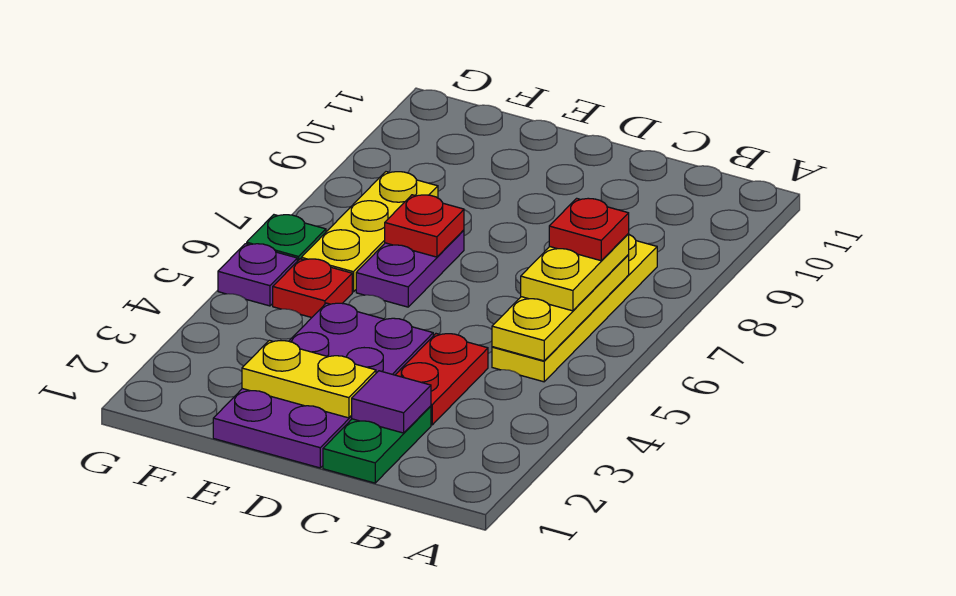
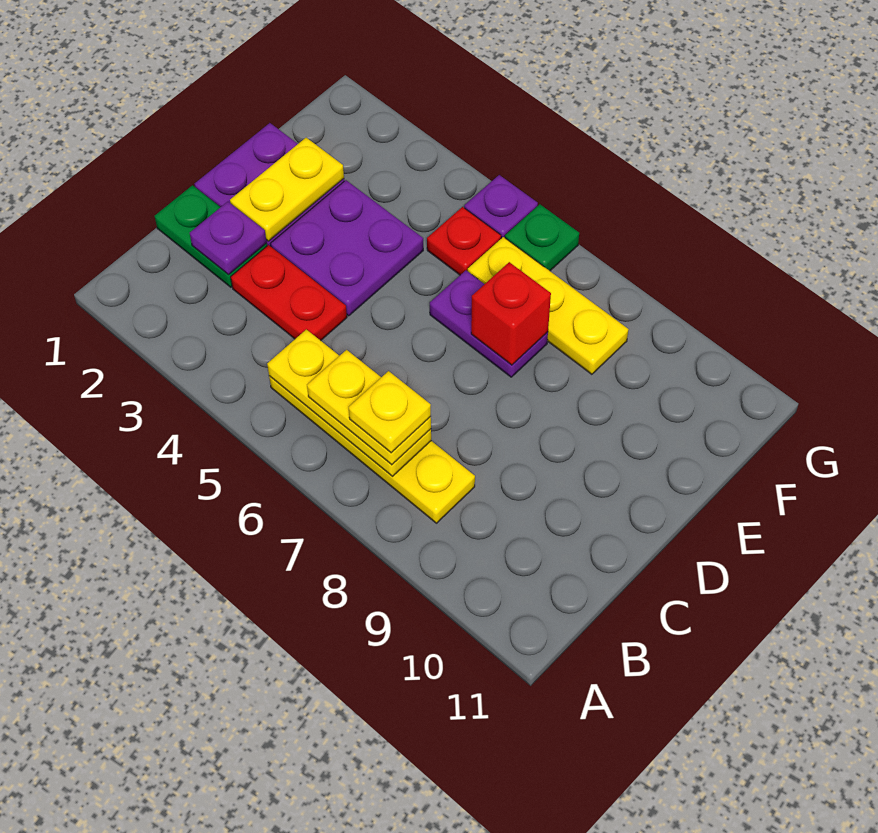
red 1x1 plate [549,198,629,261] -> yellow 1x1 plate [349,371,431,453]
purple 1x1 tile [352,371,431,433] -> purple 1x1 plate [190,202,267,275]
red 1x1 plate [385,195,464,257] -> red 1x1 brick [471,262,551,365]

